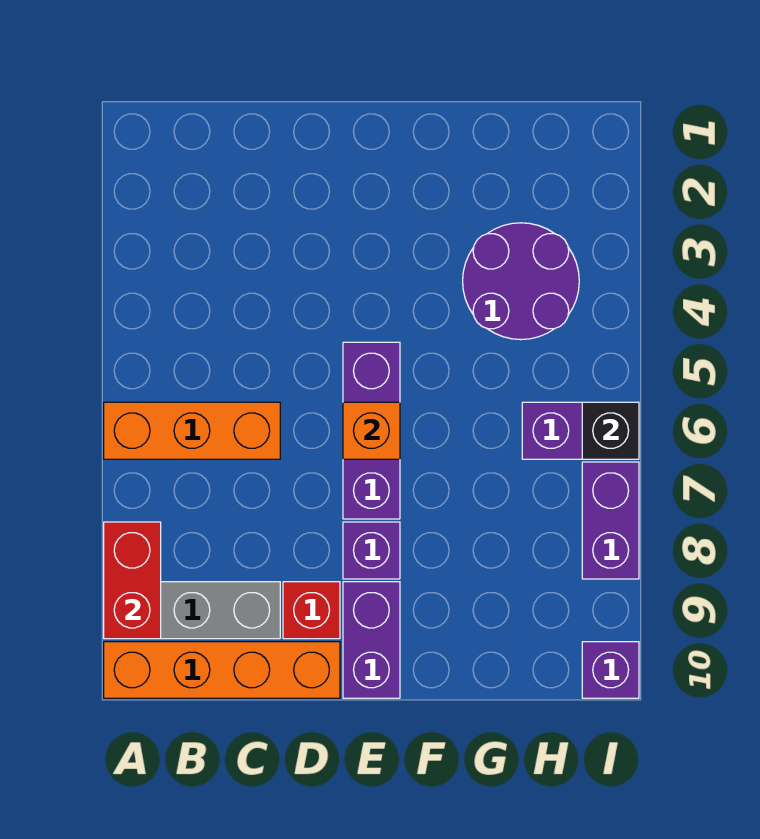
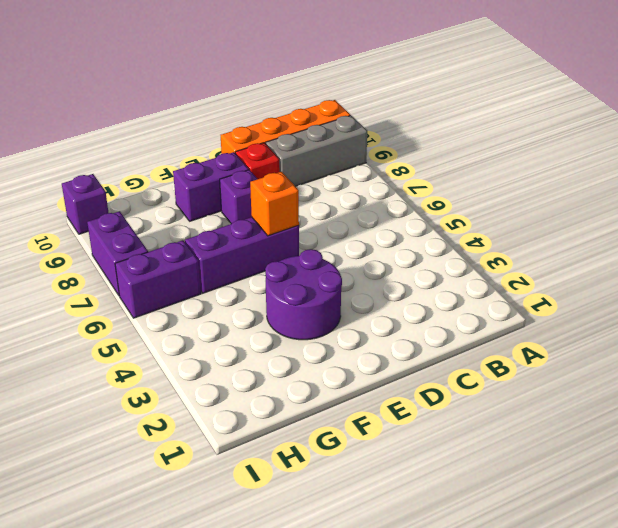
orange 1x3 brick [104,402,280,459] -> none
red 1x2 brick [104,522,161,639] -> none
purple 1x3 brick [343,342,400,519] -> purple 1x3 brick turned to [185,217,299,293]
purple 1x2 brick [343,582,400,698] -> purple 1x2 brick turned to [173,152,249,221]
purple 2x2 round brick [463,223,579,340] -> purple 2x2 round brick moved to [265,249,342,340]
black 1x1 brick [582,402,639,459] -> none

